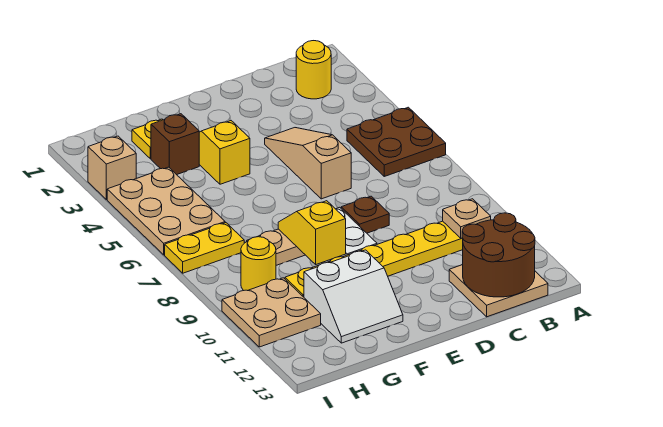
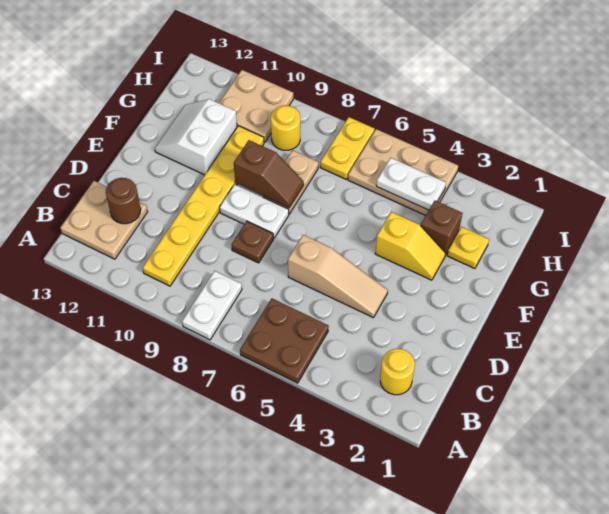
none -> white 1x2 plate [182,271,242,340]
tan 1x1 plate [443,199,491,238] -> none
brown 2x2 round brick [462,213,535,297] -> brown 1x1 round brick [106,178,141,224]
yellow 1x2 slope [278,201,346,264] -> brown 1x2 slope [234,140,304,208]
none -> white 1x2 plate [376,158,446,210]
tan 1x1 brick [88,136,136,199] -> none

